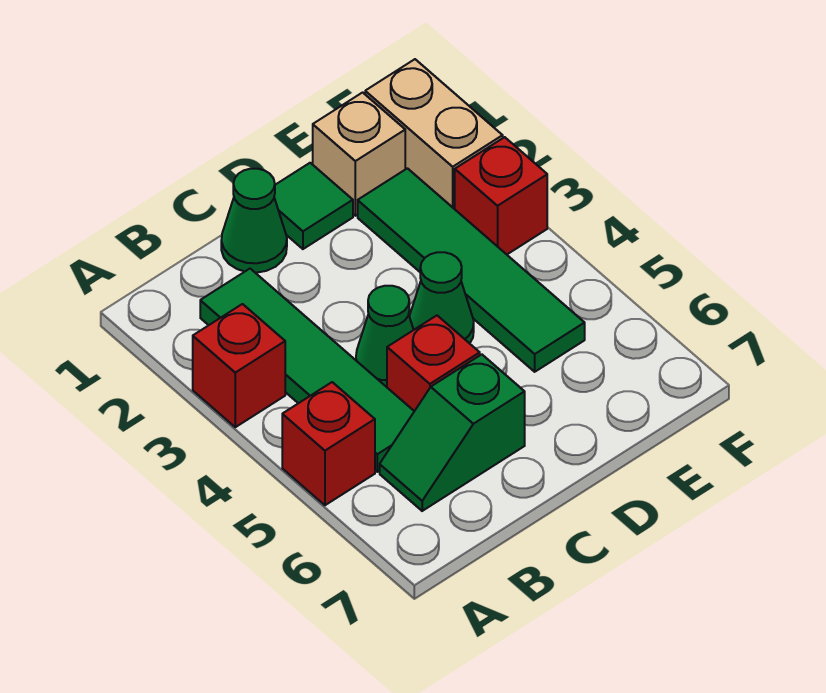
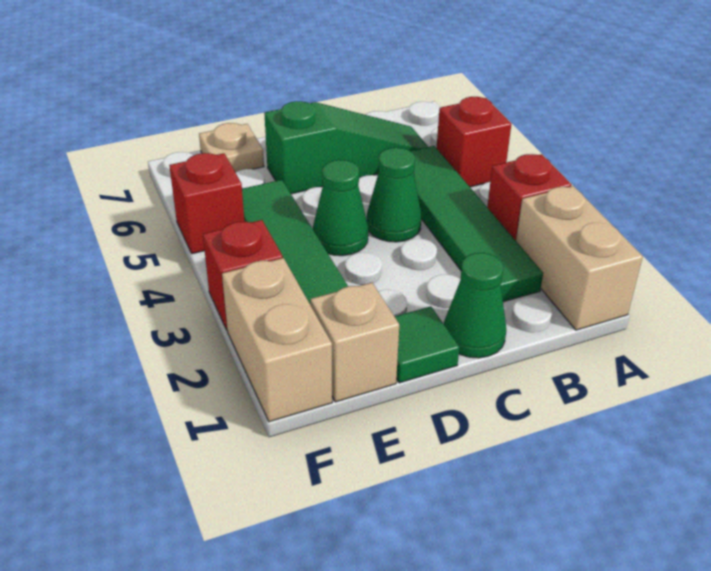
none -> tan 1x2 brick [516,186,643,330]
green 1x2 slope [380,354,525,511] -> green 1x3 slope [264,101,428,194]
red 1x1 brick [387,316,480,411] -> red 1x1 brick moved to [169,153,244,254]
none -> tan 1x1 plate [199,123,264,172]

